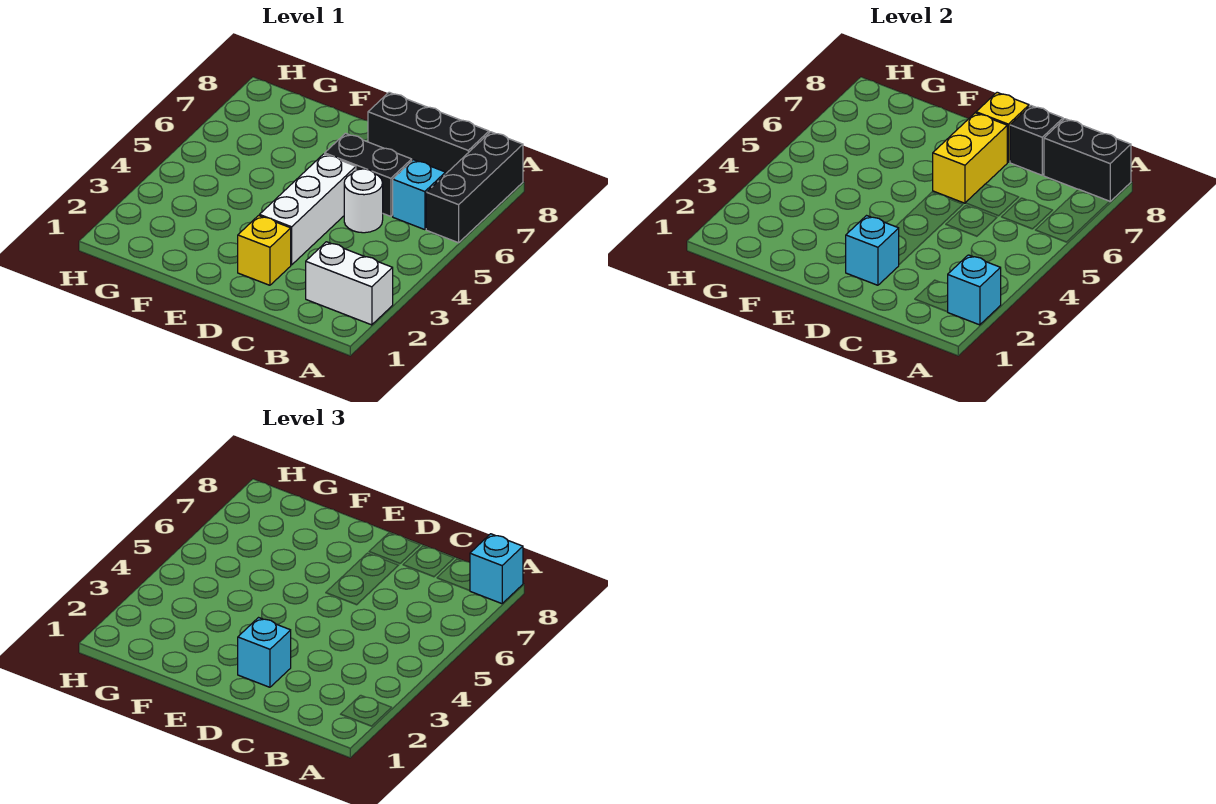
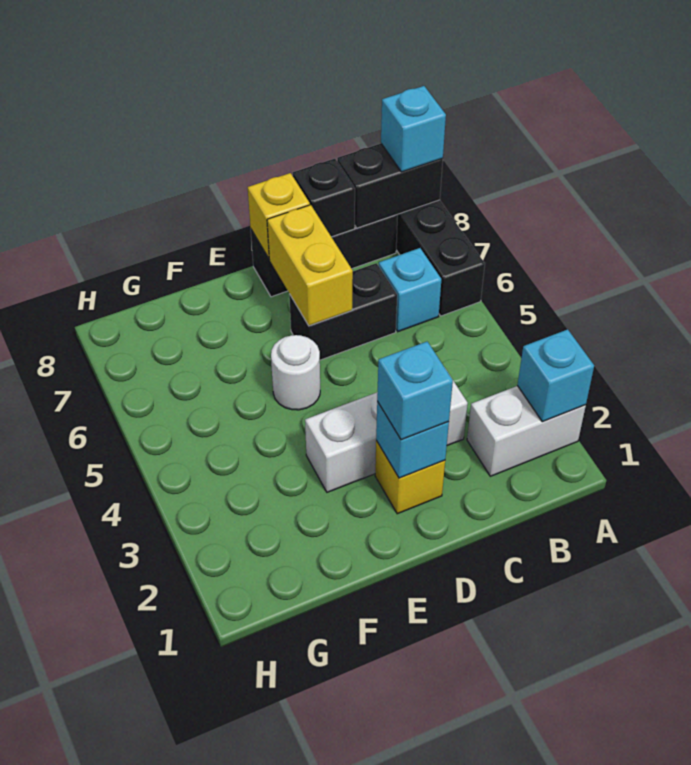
white 1x1 round brick [344,169,383,233] -> white 1x1 round brick moved to [271,335,320,410]
white 1x3 brick [260,154,356,265] -> white 1x3 brick turned to [305,381,468,492]

